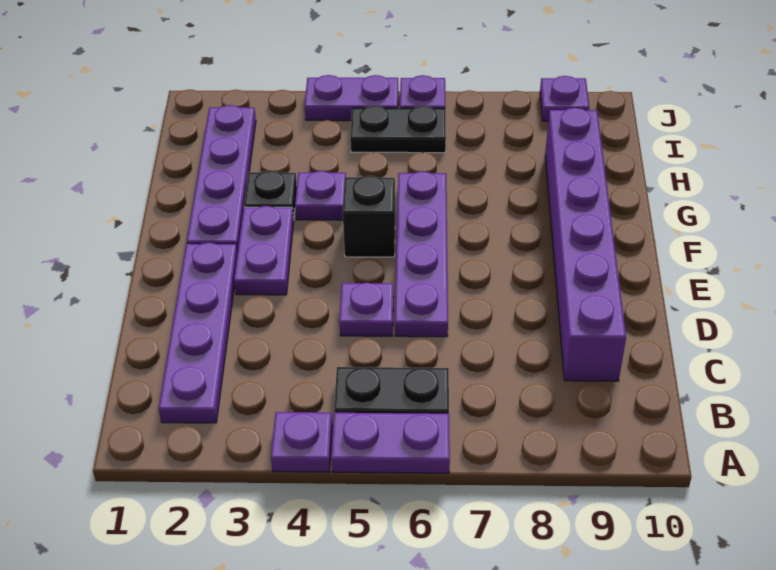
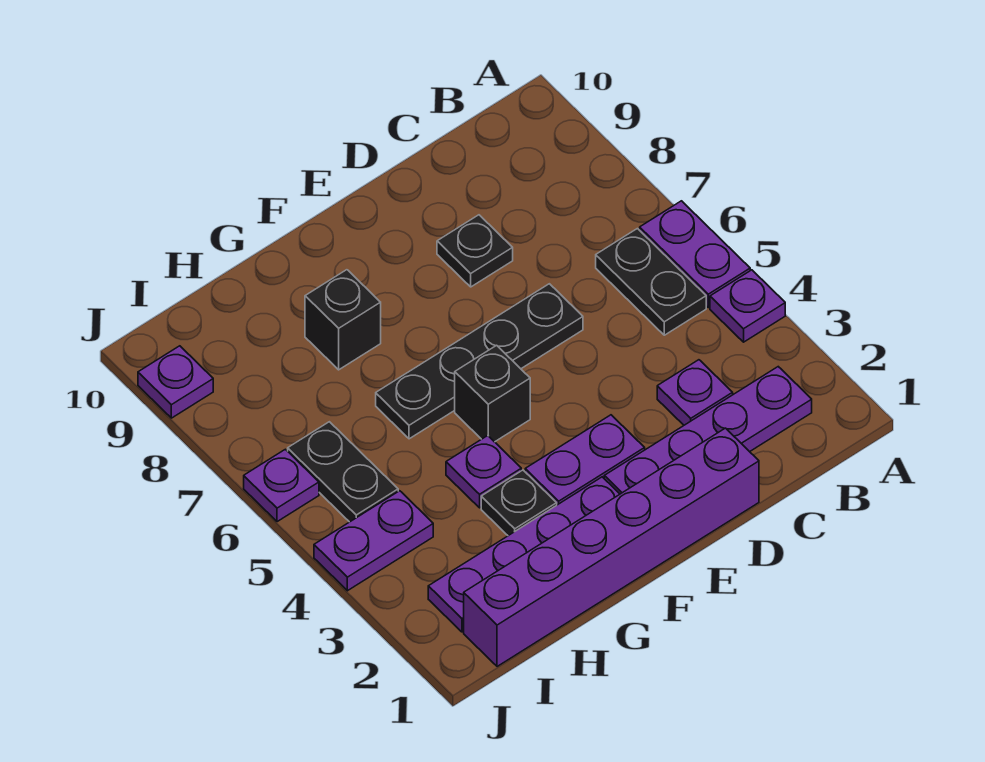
purple 1x6 brick [545,108,626,381] -> purple 1x6 brick moved to [464,428,759,667]
purple 1x1 plate [339,283,394,336] -> purple 1x1 plate moved to [657,360,733,425]
purple 1x4 plate [395,171,448,337] -> black 1x4 plate [376,284,583,439]
none -> black 1x1 plate [437,215,513,287]
none -> black 1x1 brick [305,270,381,370]
purple 1x2 plate [305,75,398,121] -> purple 1x2 plate turned to [314,491,433,591]

